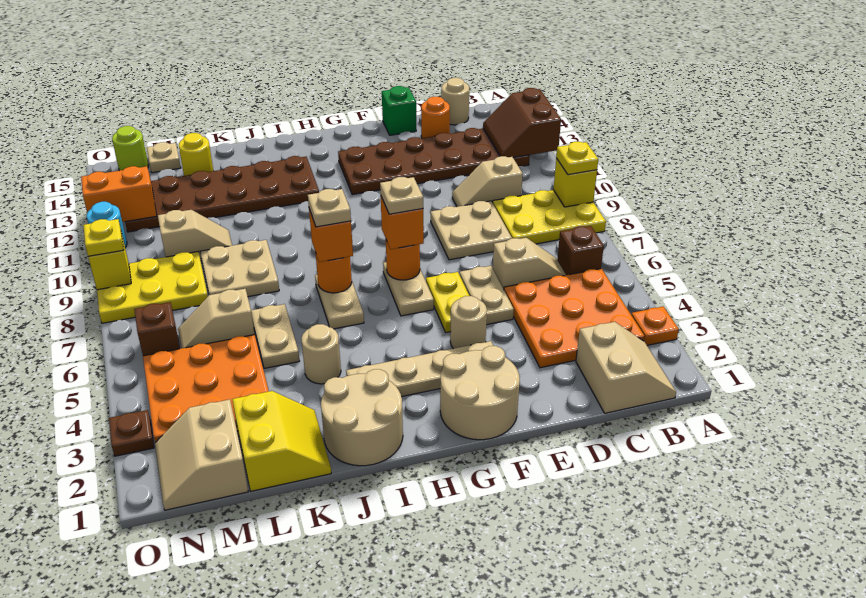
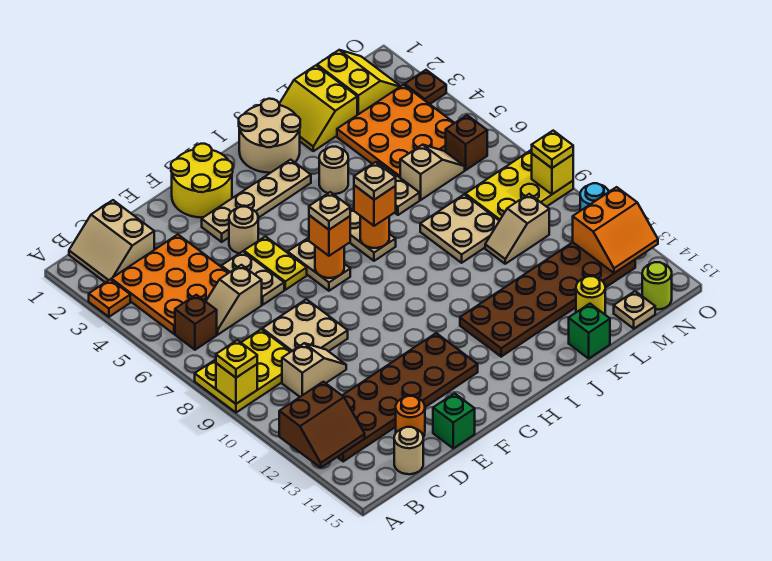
brown 2x2 slope [483,88,561,158] -> brown 2x2 slope turned to [279,382,365,467]
tan 2x2 round brick [440,346,520,440] -> yellow 2x2 round brick [171,144,233,217]
none -> green 1x1 brick [569,304,610,358]
tan 2x2 slope [155,399,248,510] -> yellow 2x2 slope [317,50,401,115]

